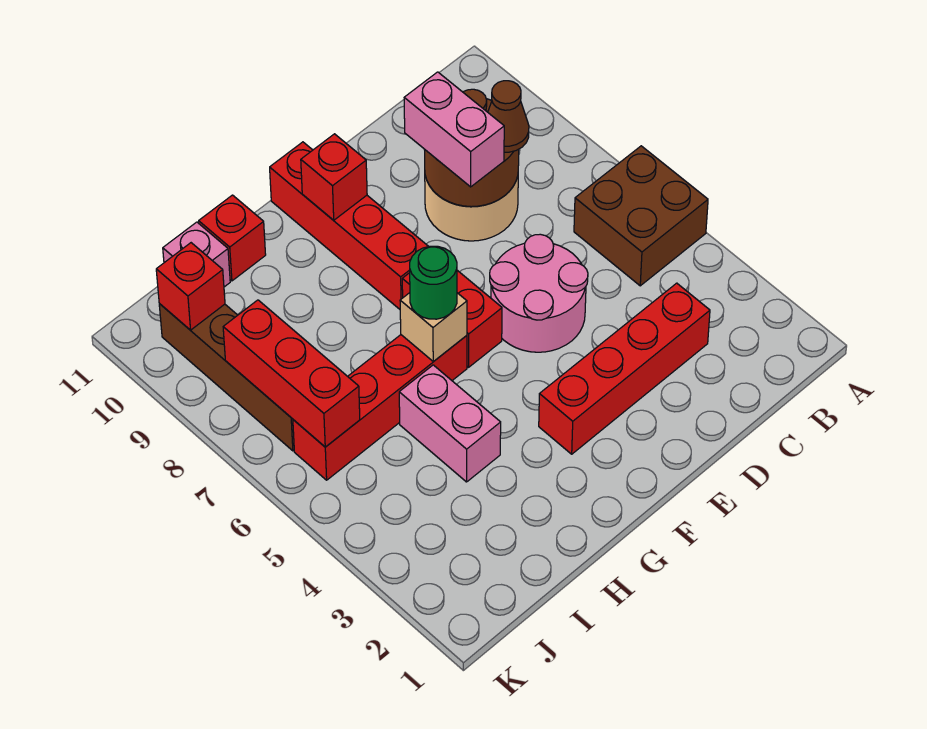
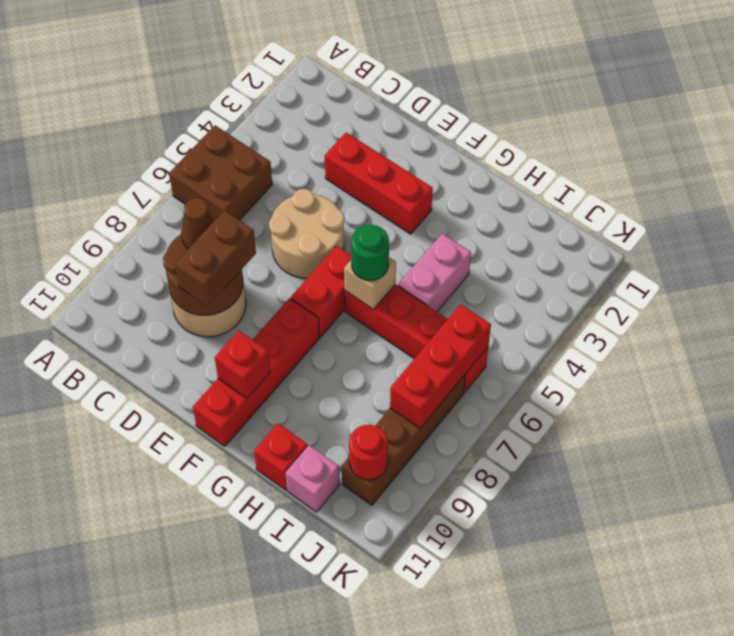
red 1x4 brick [539,283,710,454] -> red 1x3 brick [325,132,433,234]
pink 2x2 round brick [490,234,588,352] -> tan 2x2 round brick [269,189,344,279]
pink 1x2 brick [404,72,504,187] -> brown 1x2 brick [175,210,256,306]
red 1x1 brick [156,243,225,330] -> red 1x1 round brick [349,425,388,480]

